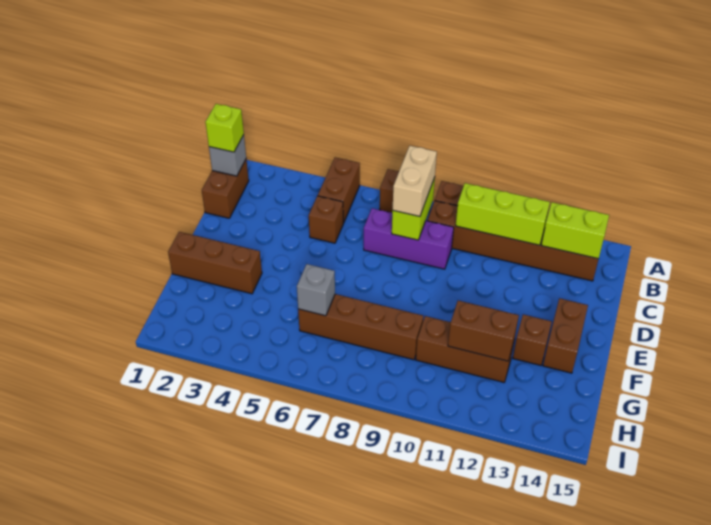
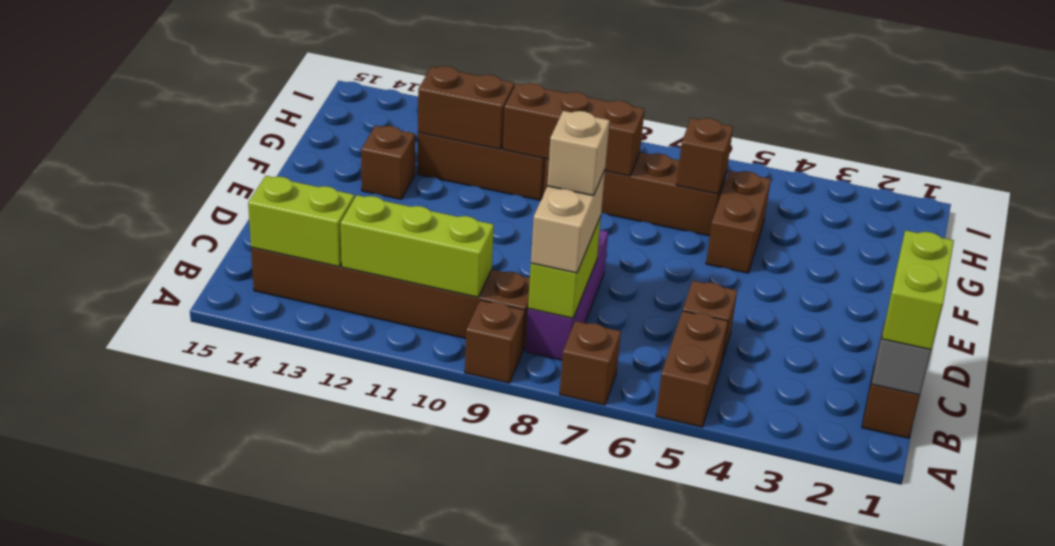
lime 1x1 brick [205,104,244,152] -> lime 1x2 brick [882,230,954,350]
purple 1x3 brick [364,208,454,269] -> purple 1x3 brick turned to [525,230,608,360]
none -> tan 1x1 brick [547,111,610,196]
brown 1x2 brick [543,298,588,373] -> brown 1x2 brick moved to [706,170,771,273]
brown 1x3 brick [168,232,262,294] -> brown 1x3 brick moved to [503,83,644,176]
grey 1x1 brick [297,264,335,316] -> brown 1x1 brick [677,118,733,194]

